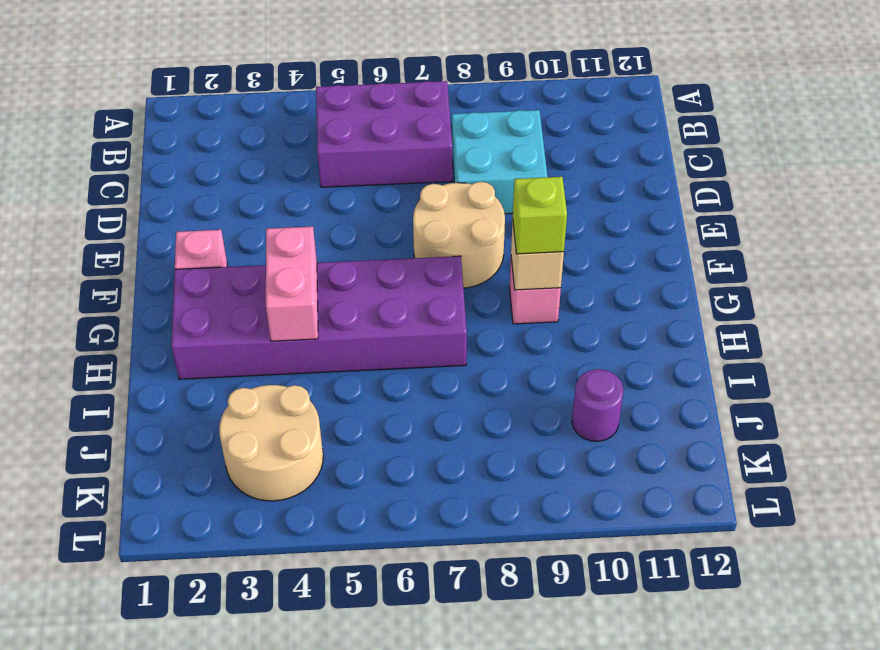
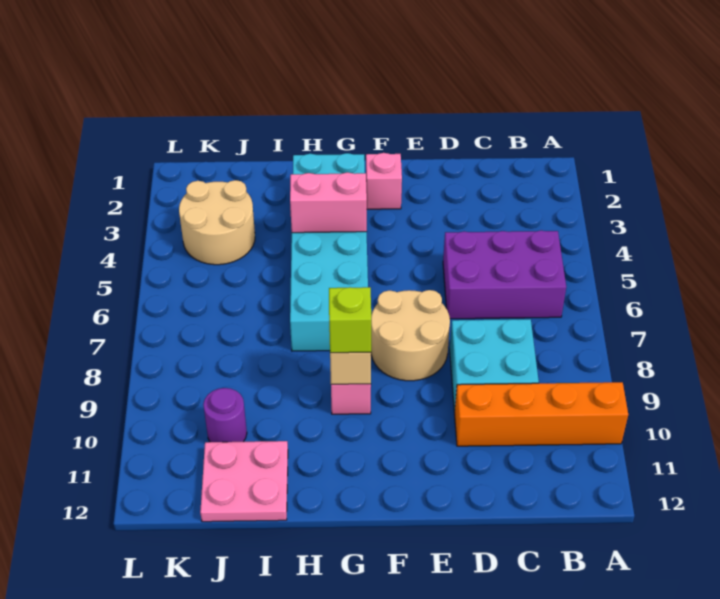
none -> orange 1x4 brick [454,382,628,446]
purple 2x3 brick [316,81,452,187] -> purple 2x3 brick turned to [443,230,566,319]
purple 2x6 brick [171,256,467,379] -> cyan 2x6 brick [290,153,368,351]
none -> pink 2x2 plate [200,441,288,522]

